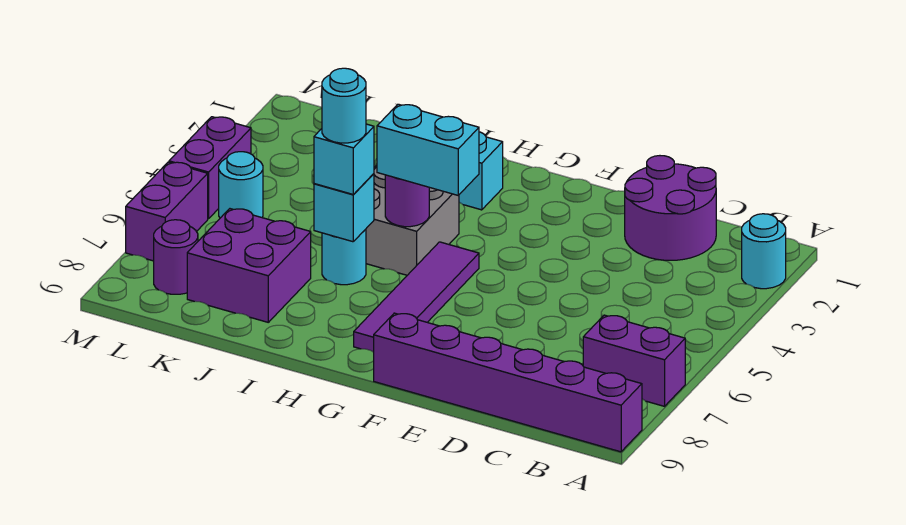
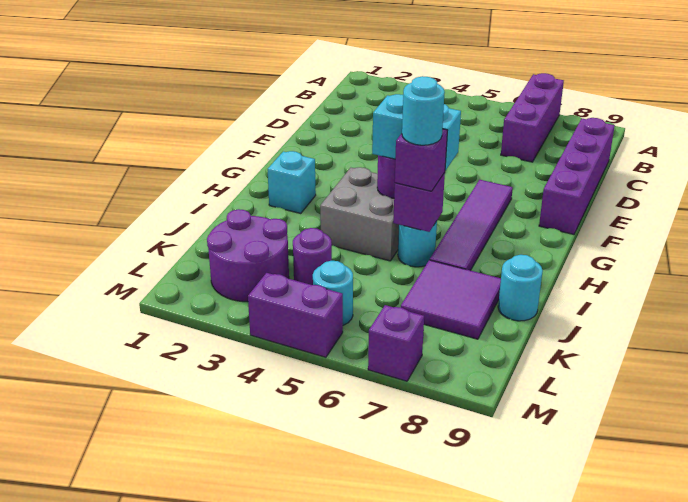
cyan 1x1 round brick [742,214,786,289] -> cyan 1x1 round brick moved to [498,255,543,321]
purple 1x2 brick [583,315,685,406] -> purple 1x3 brick [501,73,564,162]
purple 1x6 brick [374,313,642,452] -> purple 1x4 brick [539,118,615,234]
purple 2x2 round brick [625,156,716,260] -> purple 2x2 round brick moved to [207,209,289,302]
purple 1x4 tile [354,242,479,352] -> purple 1x4 tile turned to [430,180,513,271]
cyan 1x2 brick [377,104,479,195] -> cyan 1x2 brick turned to [372,94,461,171]
cyan 1x1 brick [314,174,374,242] -> purple 1x1 brick [393,173,445,232]
cyan 1x1 brick [314,124,374,195] -> purple 1x1 brick [395,129,448,191]
purple 2x2 brick [187,209,311,322] -> purple 2x2 tile [401,260,501,339]
purple 1x1 round brick [154,220,198,294] -> purple 1x1 round brick moved to [293,228,332,285]
purple 1x2 brick [126,162,208,261] -> purple 1x1 brick [368,305,424,381]

